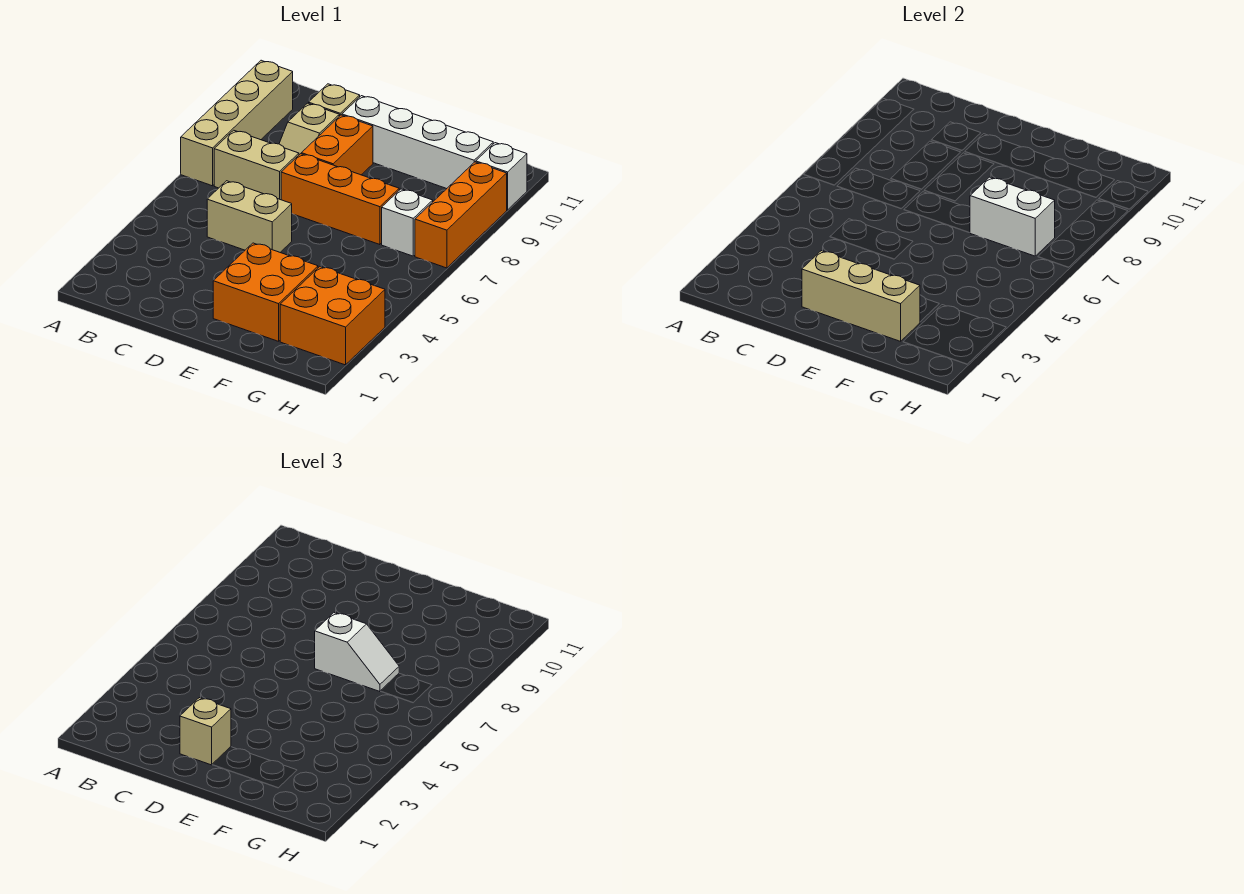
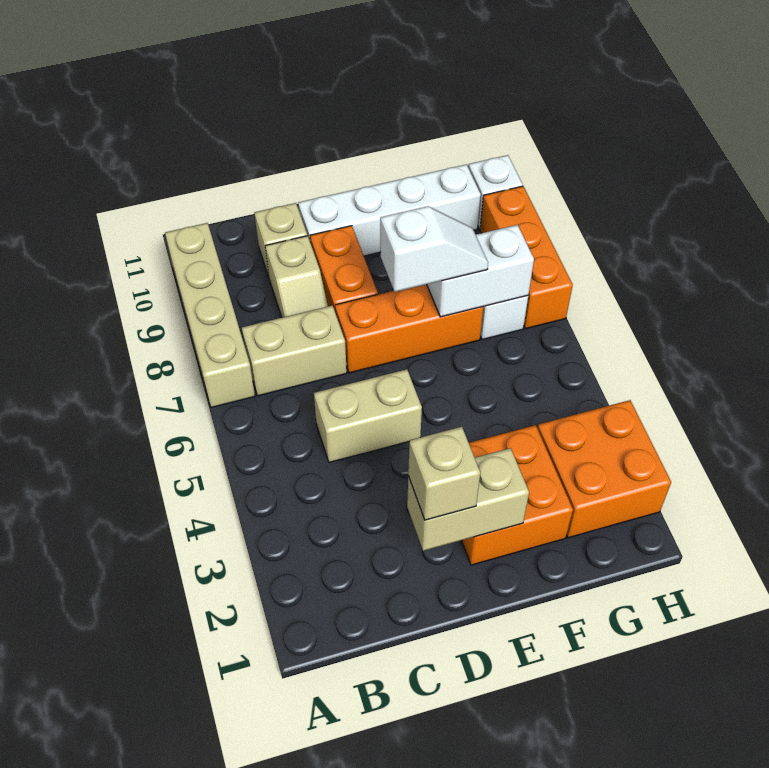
tan 1x3 brick [802,251,920,341] -> tan 1x2 brick [407,448,529,551]

